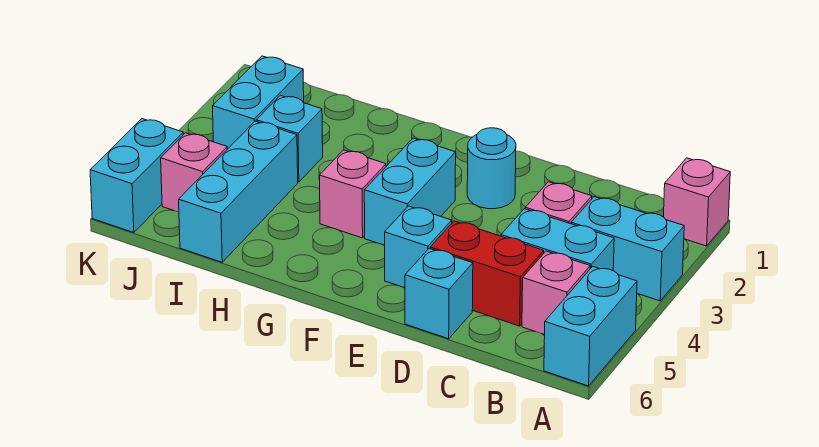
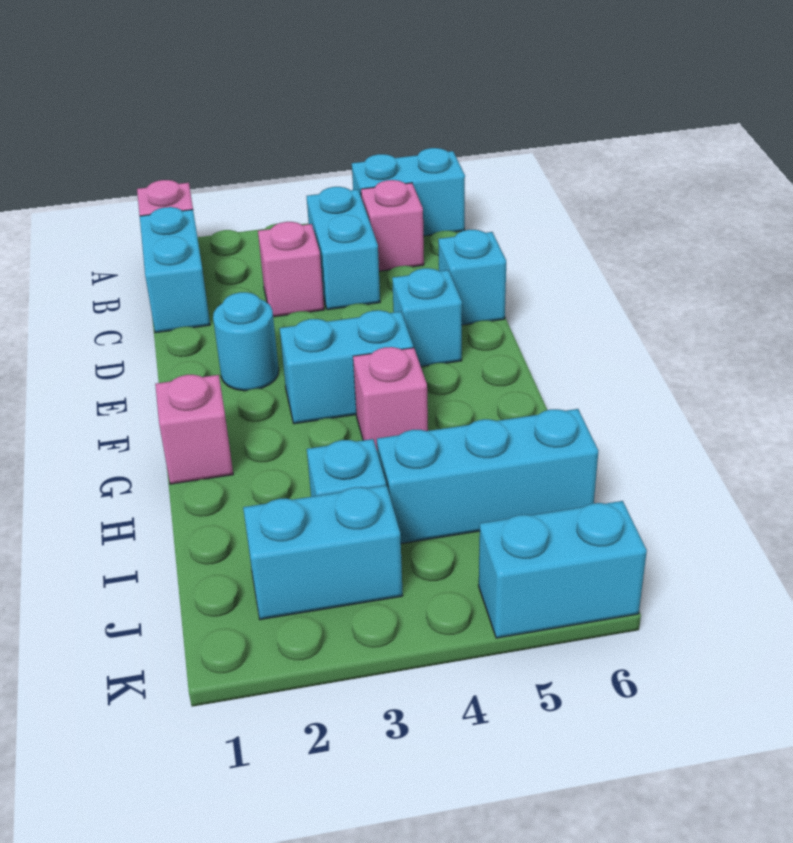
cyan 1x2 brick [571,197,684,301] -> cyan 1x2 brick moved to [140,207,210,333]
red 1x2 brick [430,221,544,326] -> none
pink 1x1 brick [161,133,227,212] -> pink 1x1 brick moved to [155,375,233,484]

